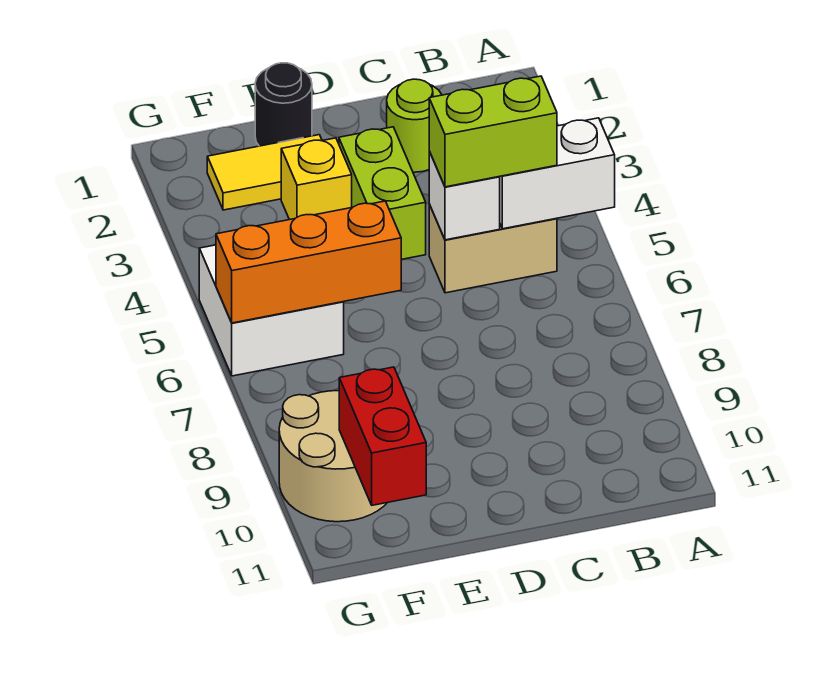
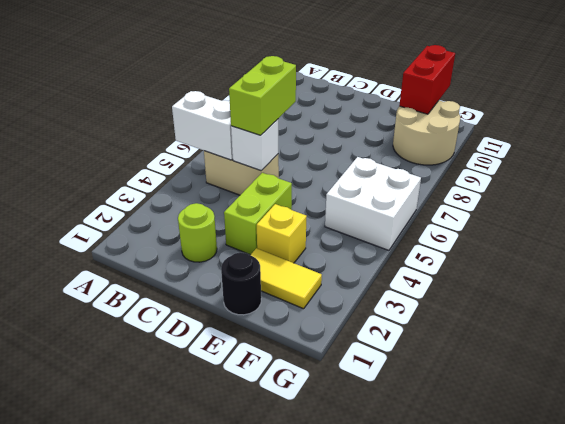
lime 1x2 brick [429,76,557,187] -> lime 1x2 brick turned to [229,56,296,135]
orange 1x3 brick [216,201,401,323] -> none

